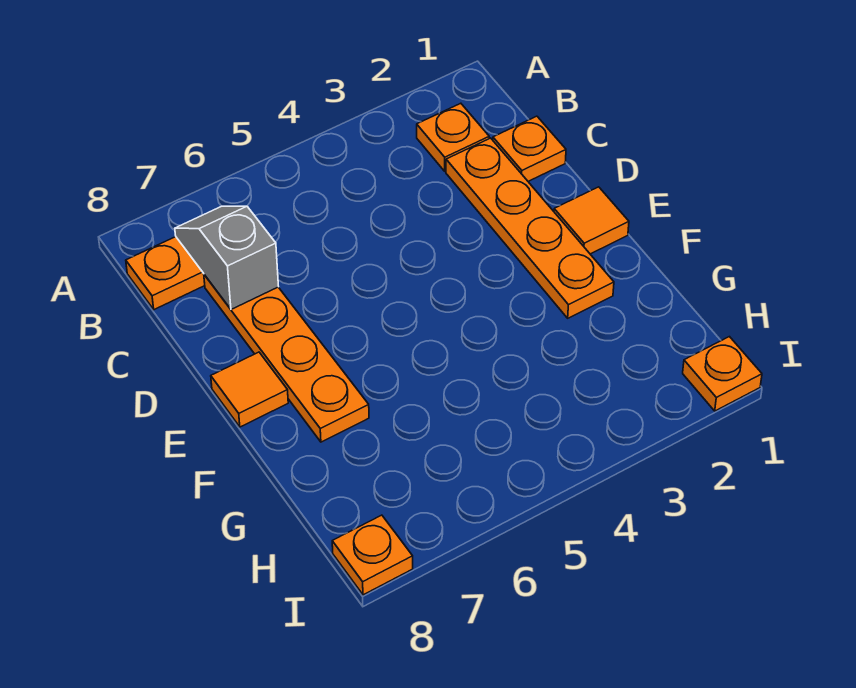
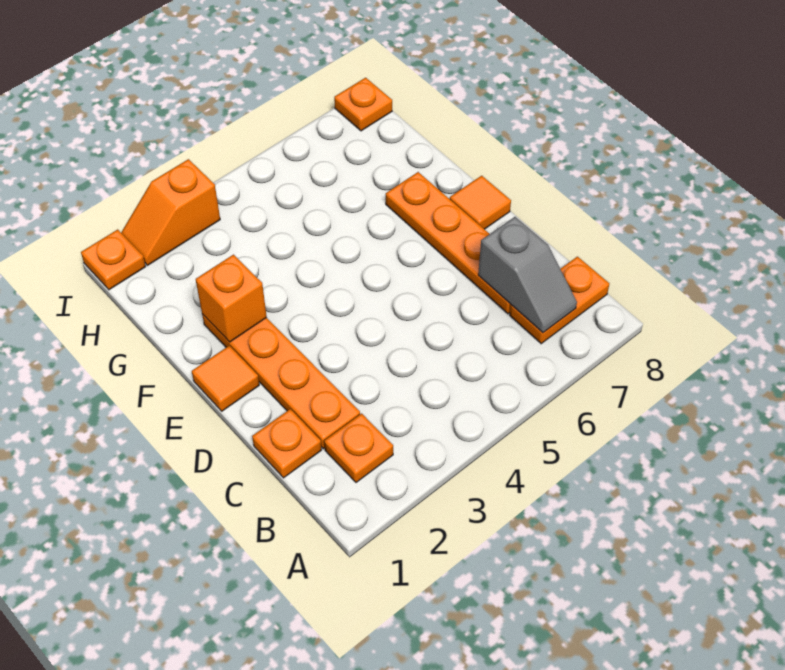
none -> orange 1x1 brick [196,255,267,342]
none -> orange 1x2 slope [121,159,220,265]

